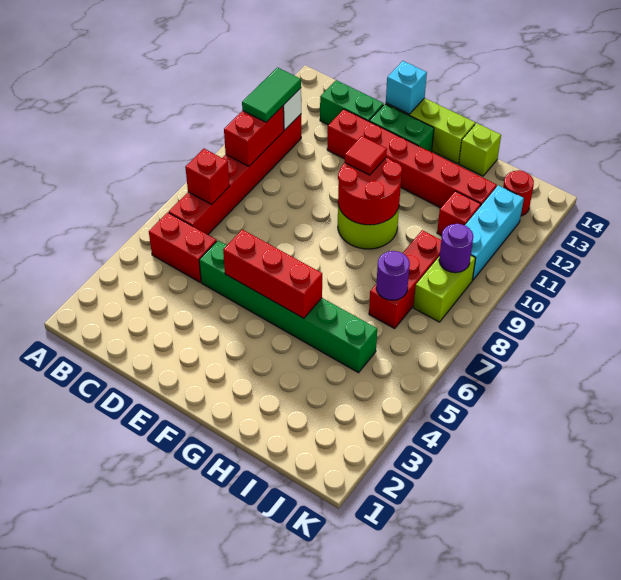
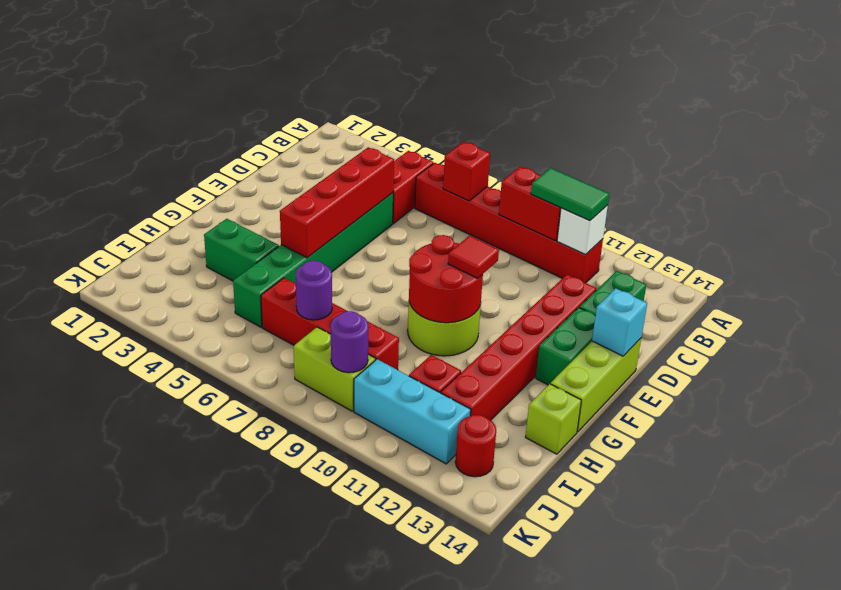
red 1x3 brick [223,230,322,318] -> red 1x4 brick [280,147,394,258]
none -> green 1x2 brick [204,219,279,281]
red 1x3 brick [369,230,441,328] -> red 1x4 brick [261,278,399,370]

